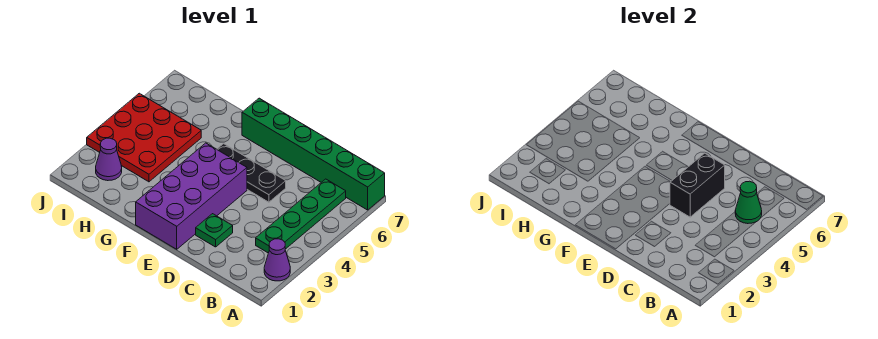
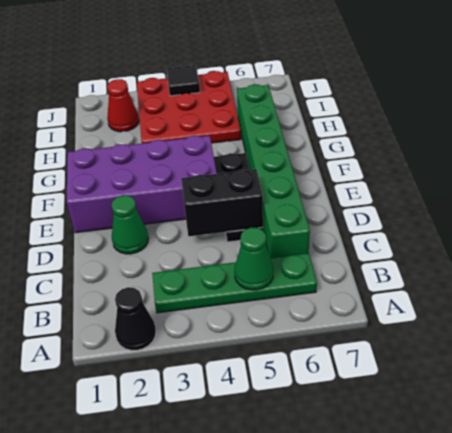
purple 1x1 cone [264,239,290,281] -> black 1x1 cone [115,287,156,350]
green 1x6 brick [242,98,385,210] -> green 1x6 brick moved to [237,84,310,258]
green 1x1 plate [196,214,233,247] -> green 1x1 cone [112,195,148,254]
purple 1x1 cone [96,138,122,181] -> red 1x1 cone [107,79,139,132]
none -> black 1x1 tile [166,65,200,96]

